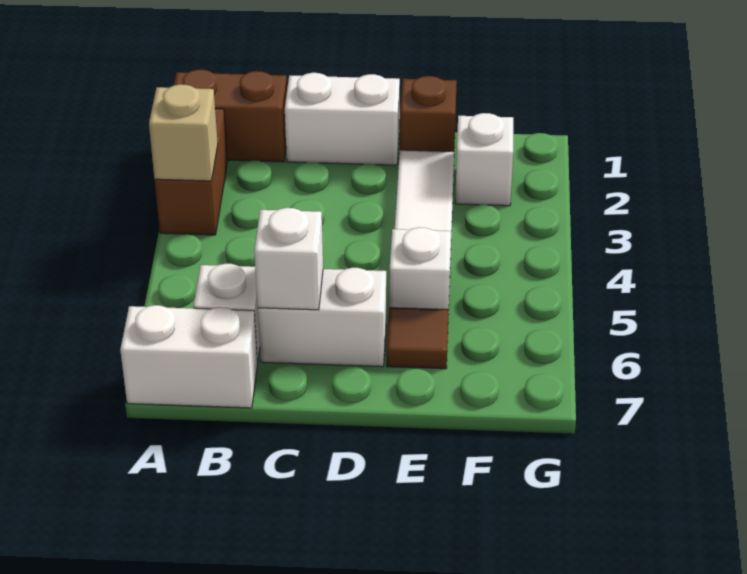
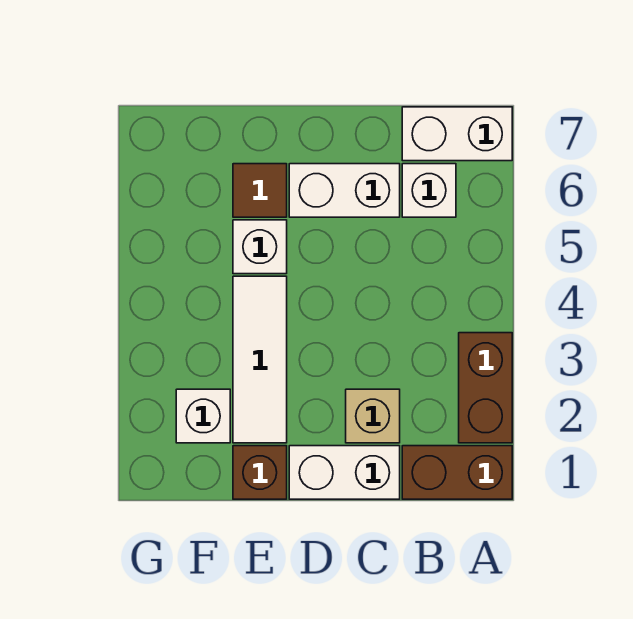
tan 1x1 brick [149,84,218,181] -> tan 1x1 brick moved to [346,389,400,443]
white 1x1 brick [254,208,323,310] -> none

